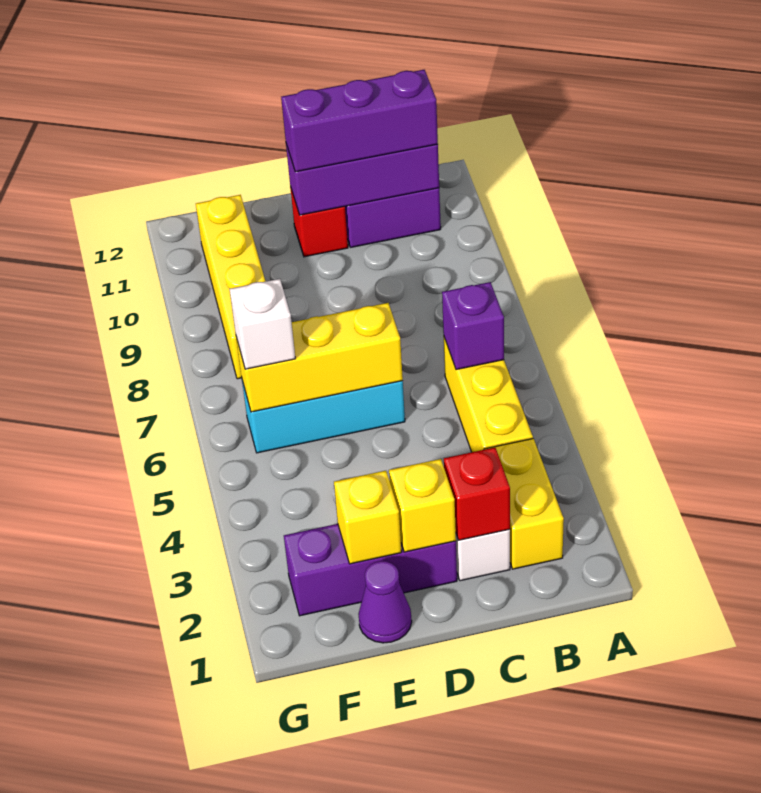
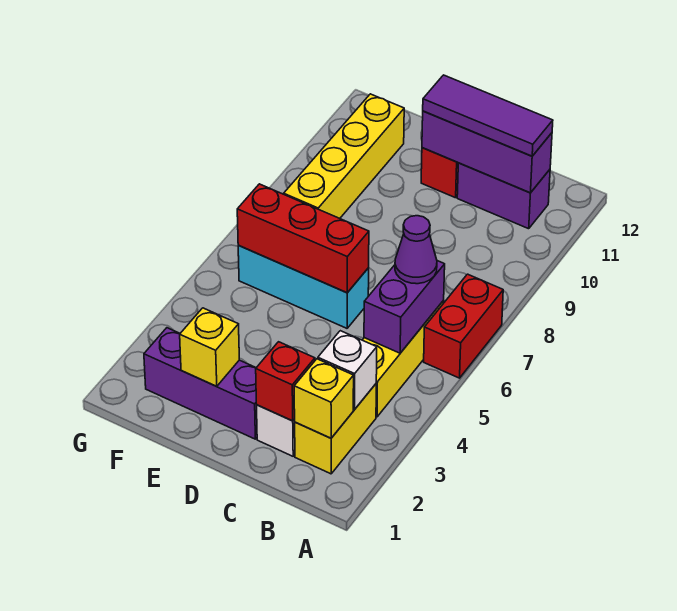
none -> red 1x2 brick [424,274,503,378]
purple 1x1 brick [442,282,504,370] -> purple 1x2 brick [364,261,445,353]
purple 1x3 brick [281,70,438,172] -> purple 1x3 tile [423,75,553,156]
yellow 1x1 brick [389,459,456,552] -> yellow 1x1 brick moved to [294,359,354,438]
yellow 1x3 brick [236,303,403,412] -> red 1x3 brick [237,184,369,293]
purple 1x1 cone [358,561,412,643] -> purple 1x1 cone moved to [395,216,437,284]
white 1x1 brick [230,279,295,369] -> white 1x1 brick moved to [318,331,377,410]

